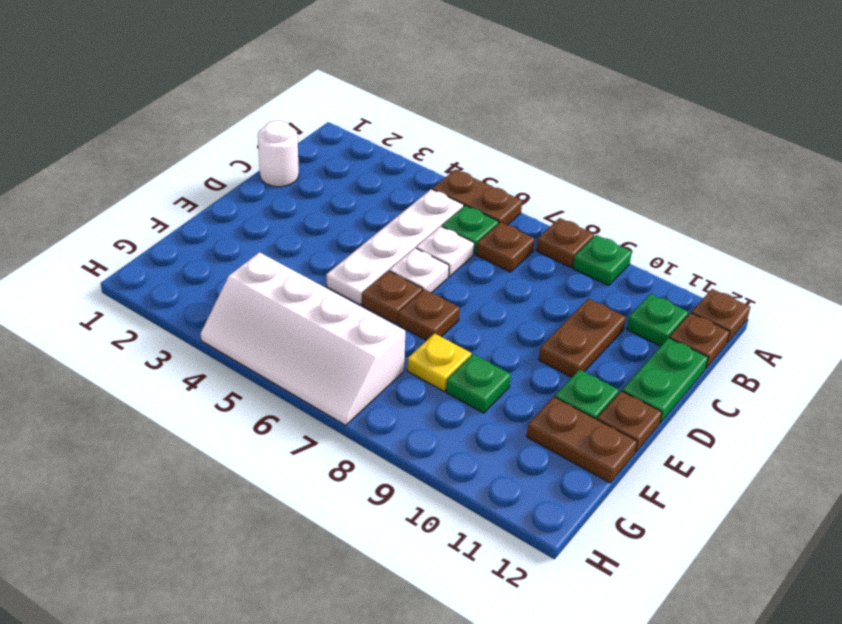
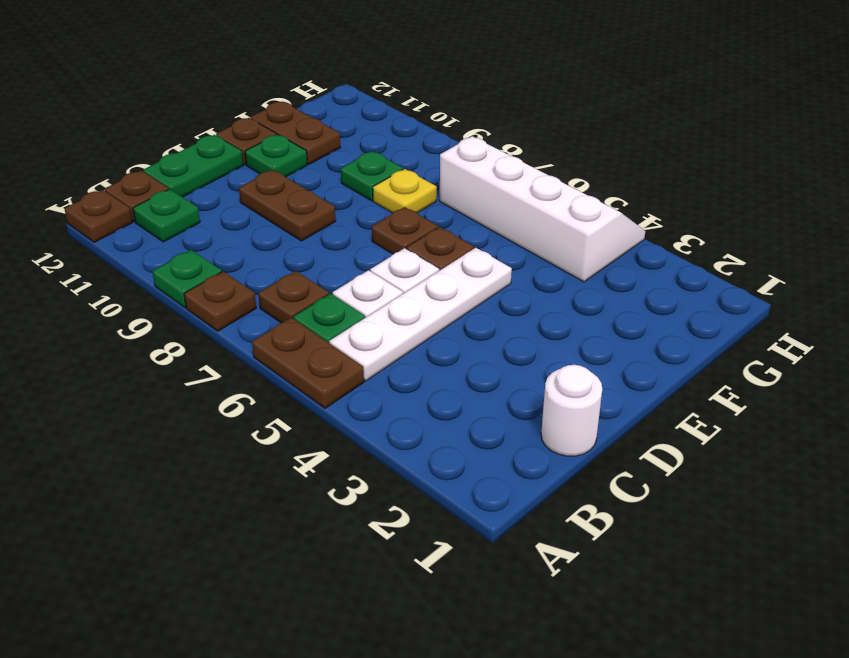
brown 1x2 plate [539,299,626,377] -> brown 1x2 plate turned to [239,170,336,241]

